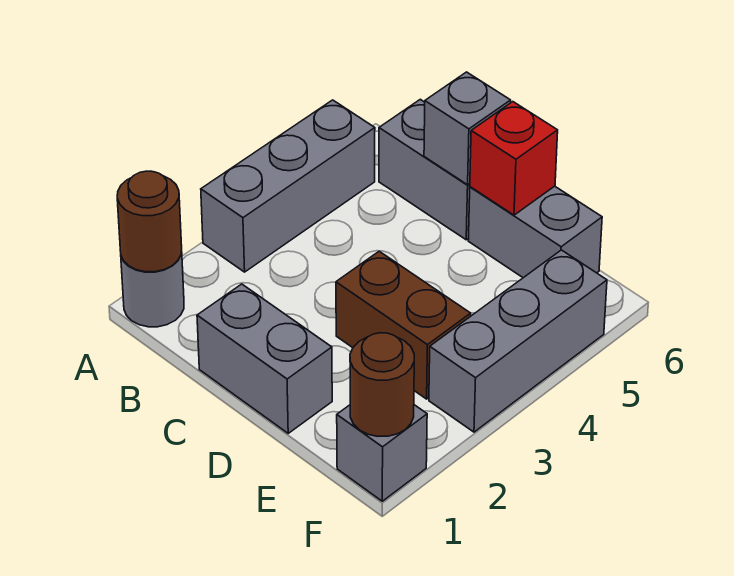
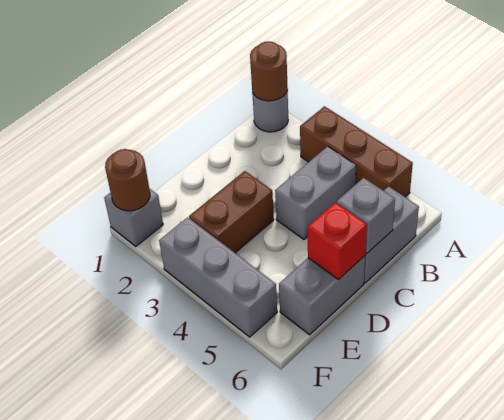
grey 1x3 brick [201,100,375,272] -> brown 1x3 brick [300,106,413,197]
grey 1x2 brick [197,284,332,433] -> grey 1x2 brick moved to [275,146,356,239]

